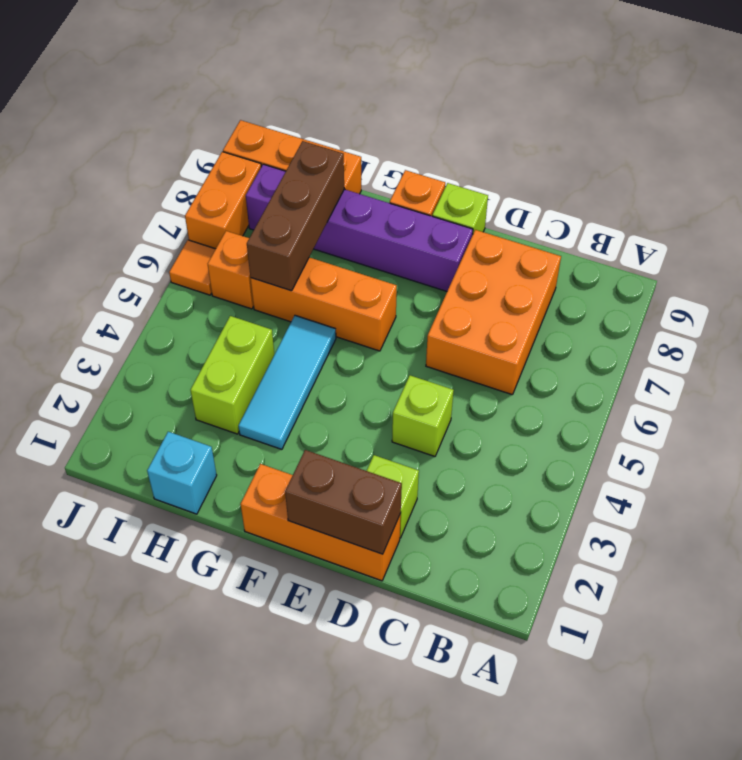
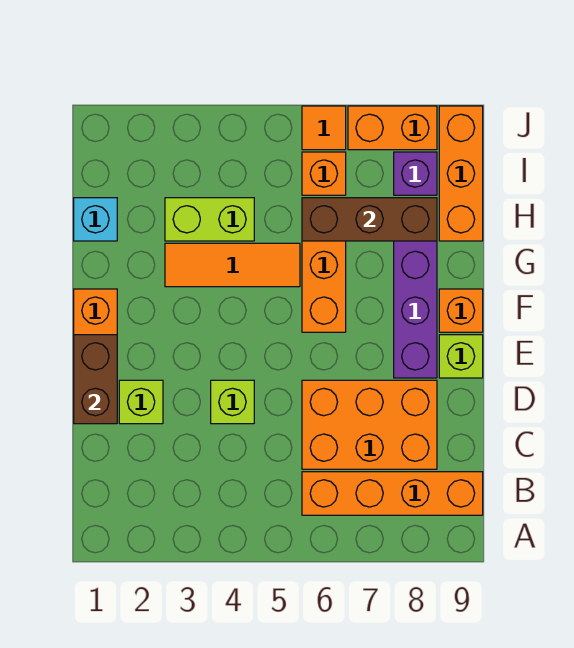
none -> orange 1x4 brick [302,472,483,515]
cyan 1x3 tile [239,315,336,449] -> orange 1x3 tile [165,243,300,287]

